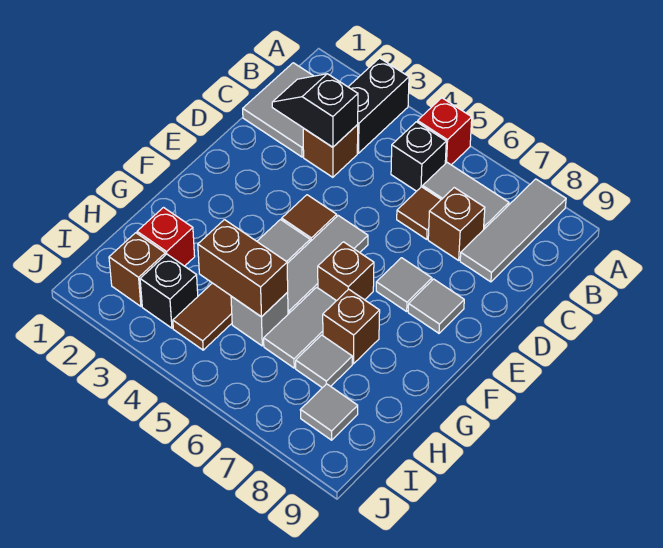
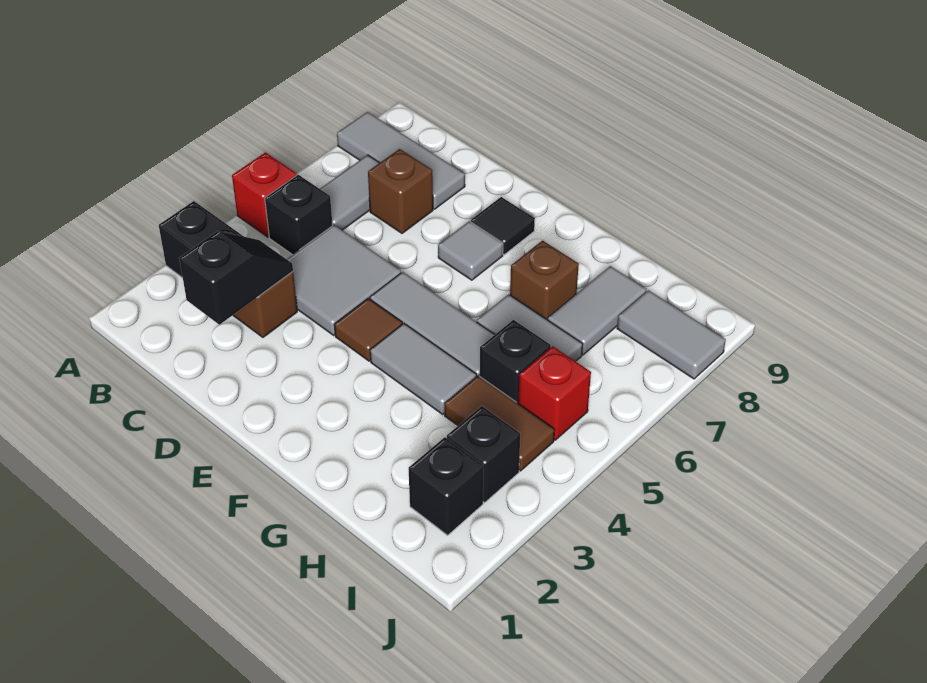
grey 2x2 tile [243,63,313,157] -> grey 2x2 tile moved to [287,225,401,335]
black 1x2 slope [272,74,358,147] -> black 1x2 slope turned to [179,231,293,325]
brown 1x1 tile [397,187,441,239] -> none
grey 1x1 tile [408,279,464,333] -> black 1x1 tile [471,197,535,255]
brown 1x1 brick [318,242,374,301] -> none
red 1x1 brick [137,208,195,266] -> red 1x1 brick moved to [518,346,591,440]
brown 1x2 brick [198,220,288,317] -> none
grey 1x1 brick [231,292,288,346] -> black 1x1 brick [480,320,551,403]
grey 1x1 tile [296,335,352,388] -> grey 1x2 tile [548,266,646,355]
brown 1x1 brick [109,233,165,306] -> black 1x1 brick [409,437,483,535]
grey 1x1 tile [301,384,358,440] -> grey 1x2 tile [617,290,726,379]

